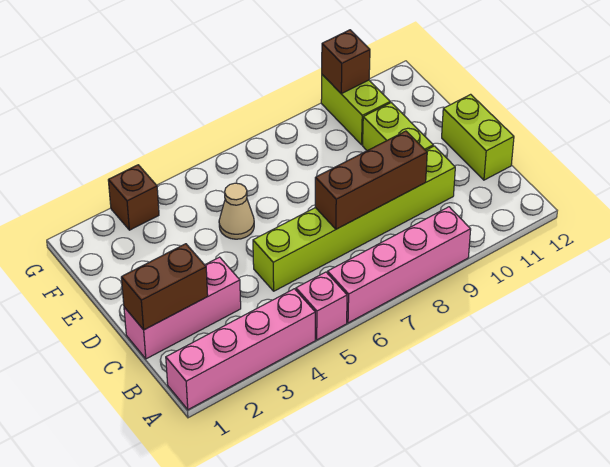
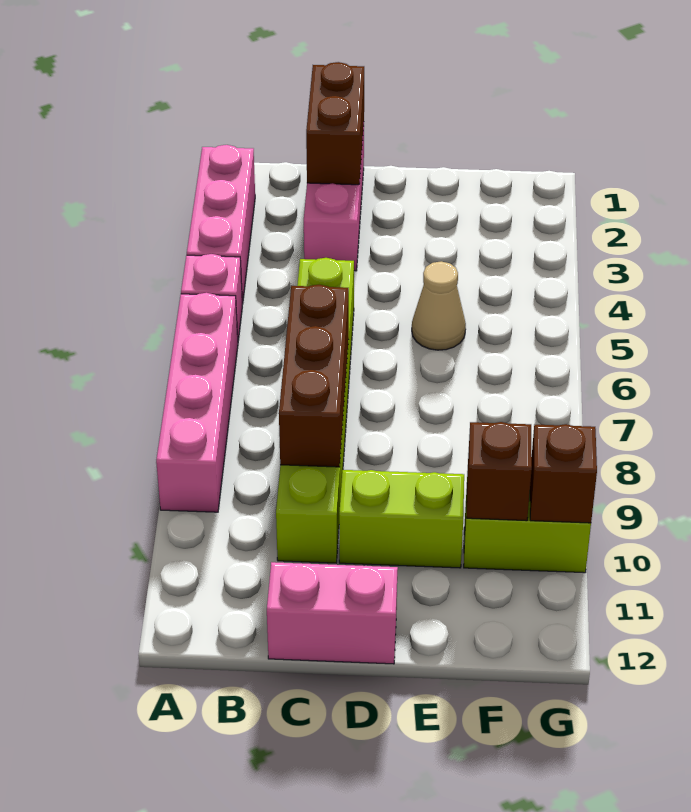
pink 1x4 brick [166,289,315,410] -> pink 1x3 brick [187,145,255,304]
lime 1x2 brick [442,94,514,180] -> pink 1x2 brick [267,562,398,664]
brown 1x1 brick [108,165,159,230] -> brown 1x1 brick moved to [467,422,532,521]

